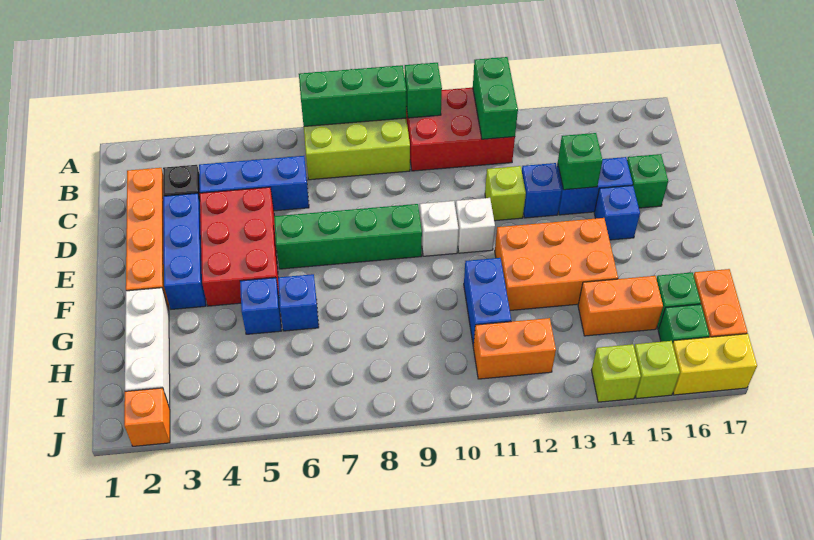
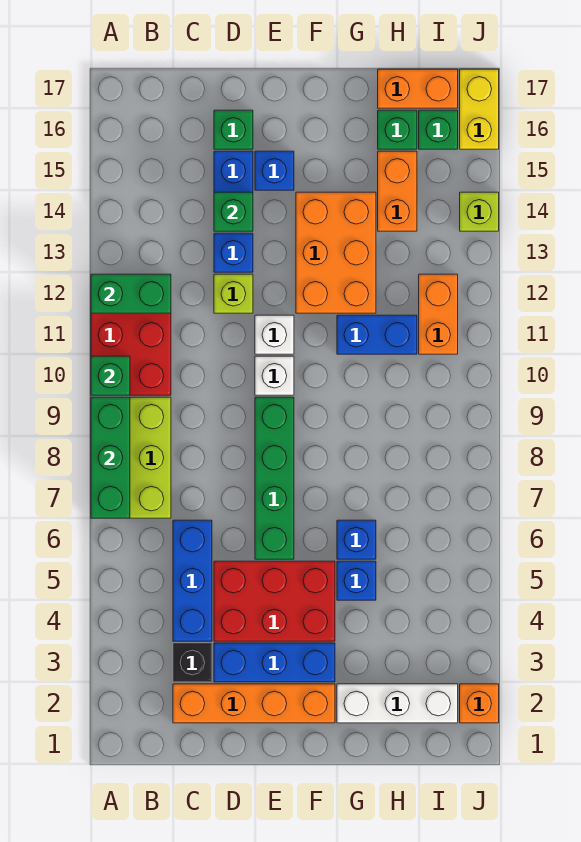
lime 1x1 brick [634,341,680,399] -> none

